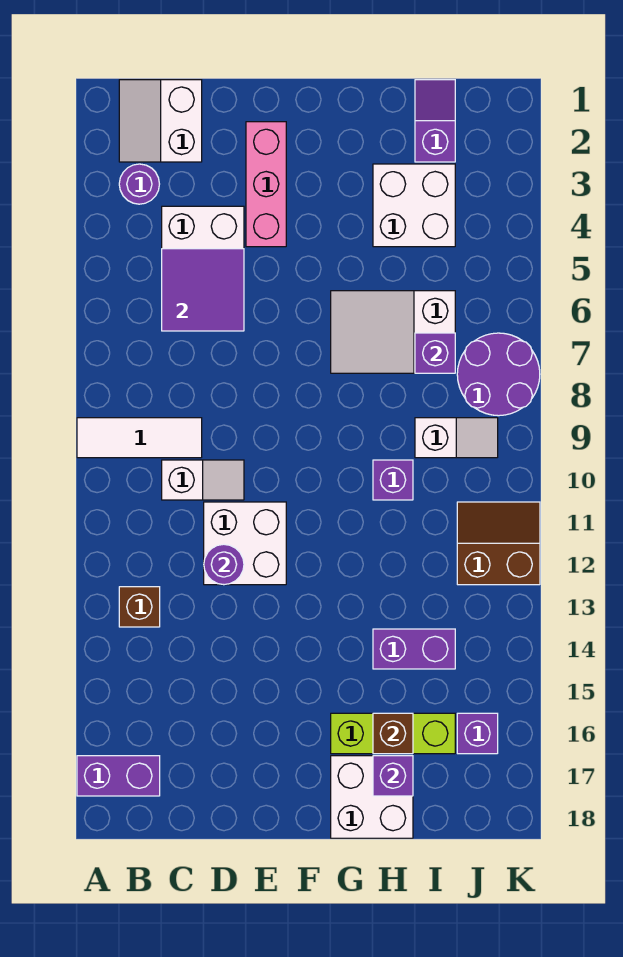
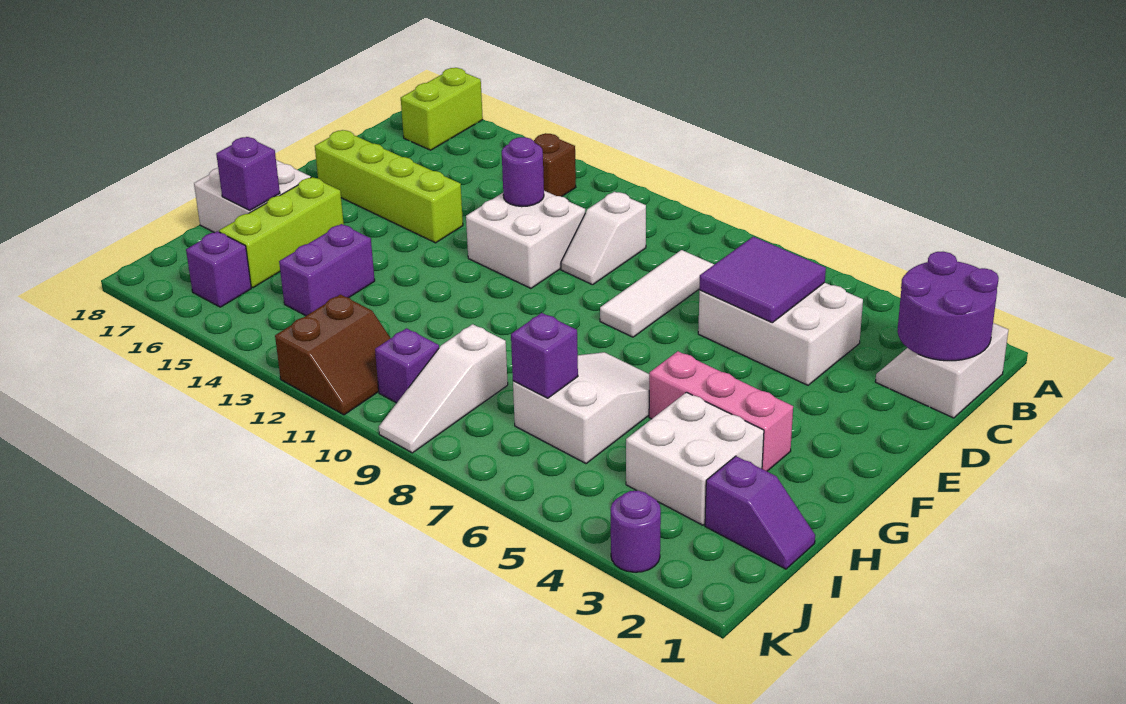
white 1x3 tile [77,418,202,458] -> white 1x3 tile moved to [600,250,714,337]
purple 1x2 brick [77,756,160,796] -> lime 1x2 brick [401,68,483,150]
white 2x2 slope [119,80,202,162] -> white 2x2 slope turned to [875,323,1008,418]
purple 1x1 round brick [119,164,159,204] -> purple 1x1 round brick moved to [611,491,661,572]
pink 1x3 brick [246,122,286,247] -> pink 1x3 brick moved to [649,351,793,471]
none -> lime 1x4 brick [315,130,463,243]
purple 1x1 brick [373,460,413,500] -> purple 1x1 brick moved to [375,328,439,403]
brown 1x1 brick [373,713,413,754] -> none
white 1x2 slope [415,418,498,458] -> white 1x3 slope [379,324,508,453]
purple 2x2 round brick [457,333,540,416] -> purple 2x2 round brick moved to [897,252,999,361]

